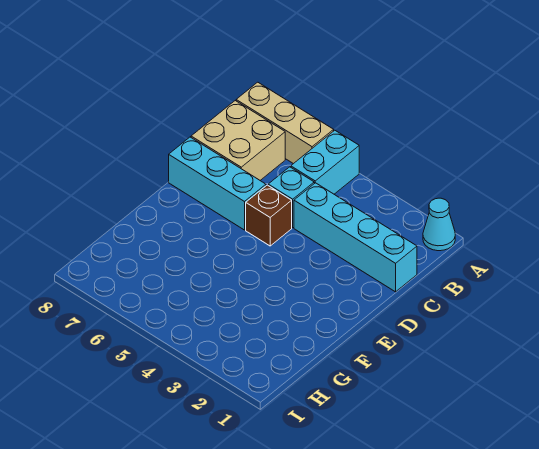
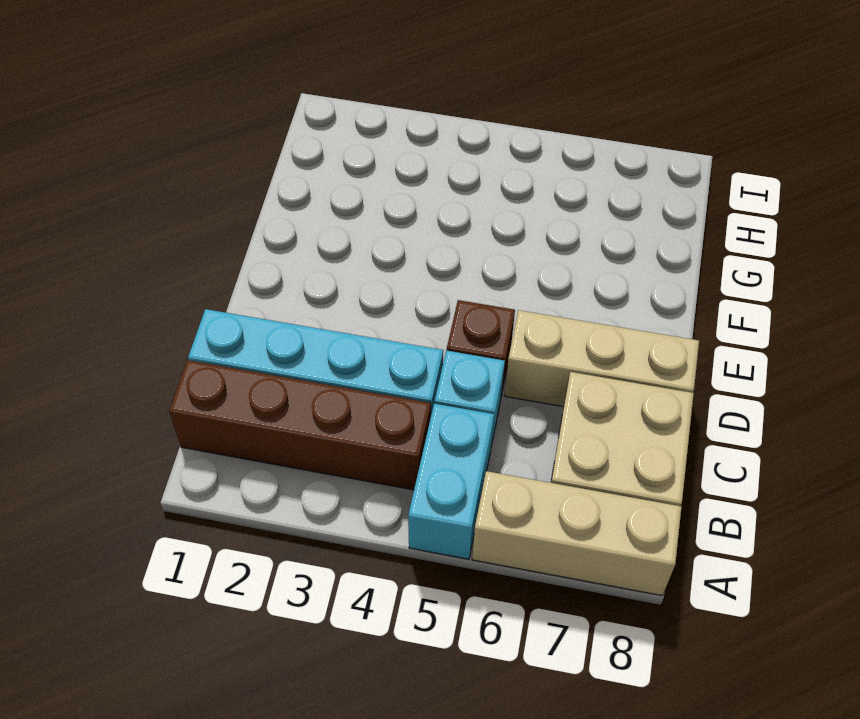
cyan 1x1 cone [423,198,455,251] -> none
none -> brown 1x4 brick [169,360,431,490]
cyan 1x3 brick [169,137,266,230] -> tan 1x3 brick [504,310,699,407]

